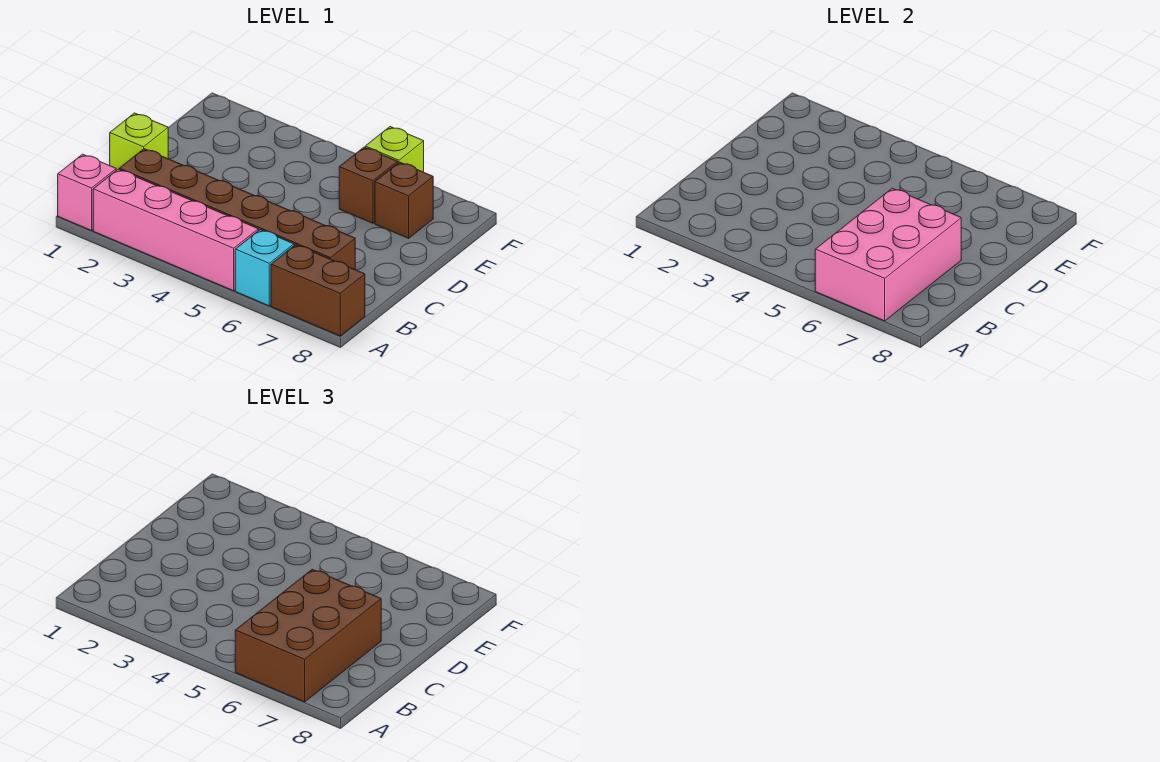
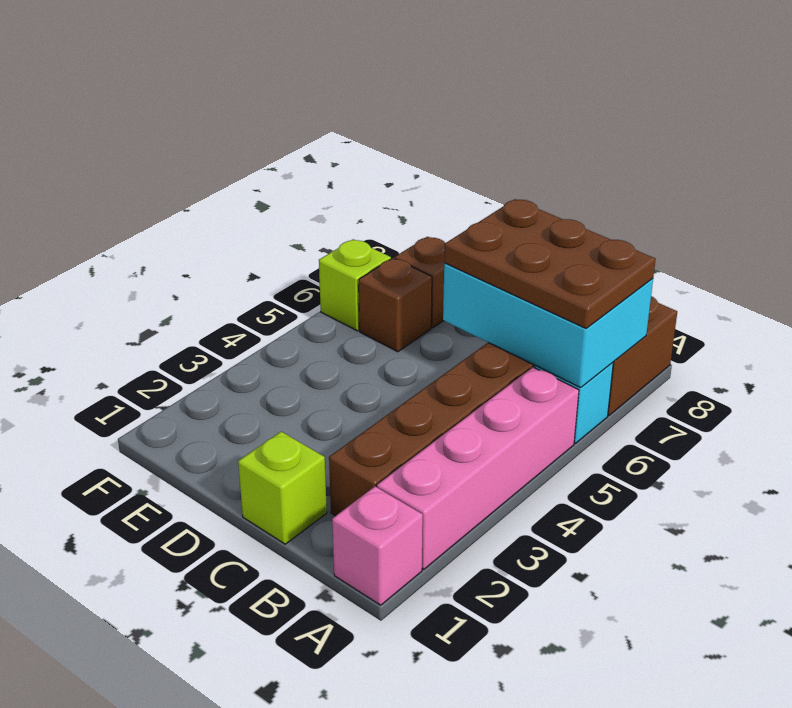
pink 2x3 brick [815,188,961,321] -> cyan 2x3 brick [443,263,653,388]
brown 2x3 brick [235,569,381,702] -> brown 2x3 plate [444,199,656,329]

